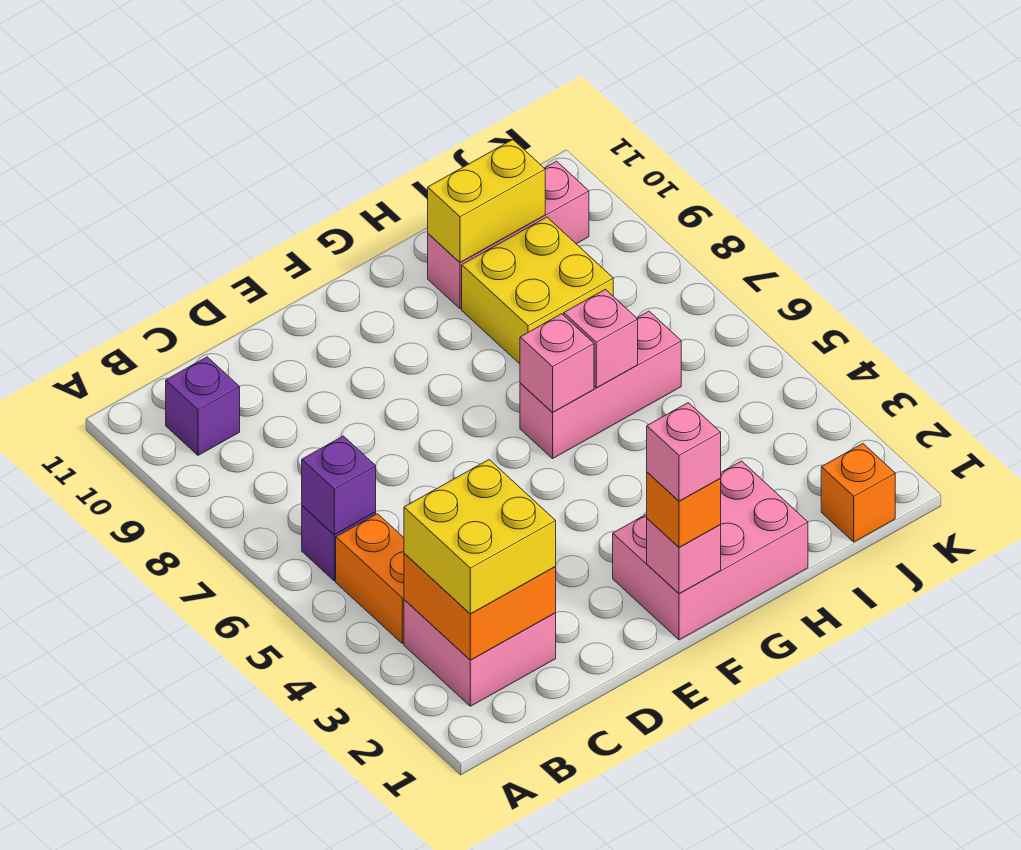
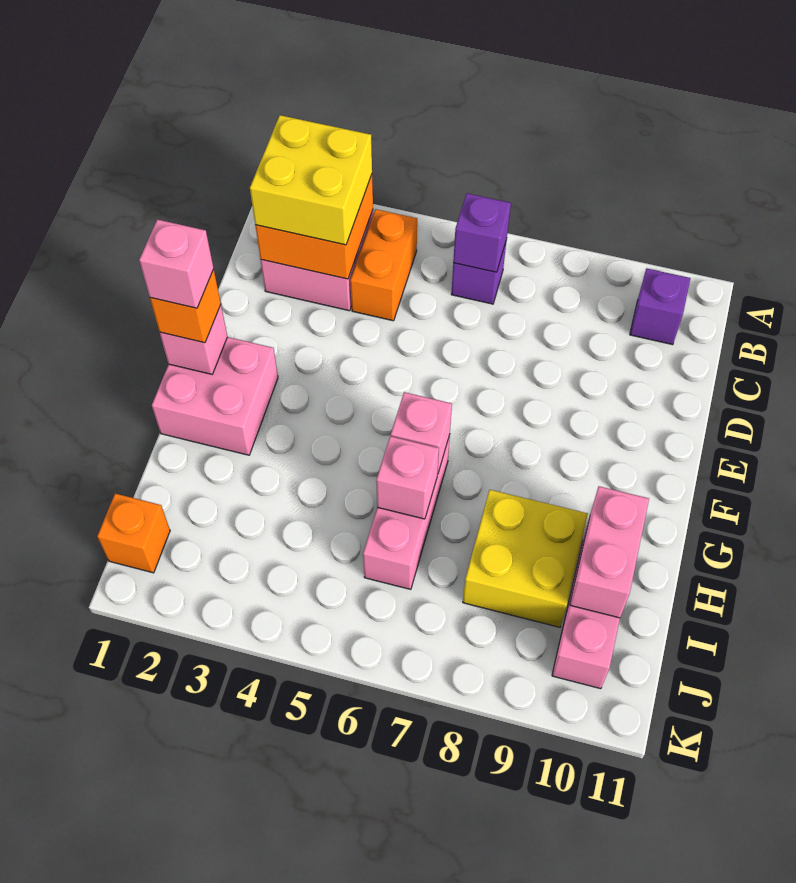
orange 1x2 brick [336,514,404,643] -> orange 1x2 brick turned to [350,209,417,321]
pink 2x3 brick [613,461,808,640] -> pink 2x2 brick [152,337,278,455]
yellow 1x2 brick [428,140,545,262] -> pink 1x2 brick [570,486,649,618]

